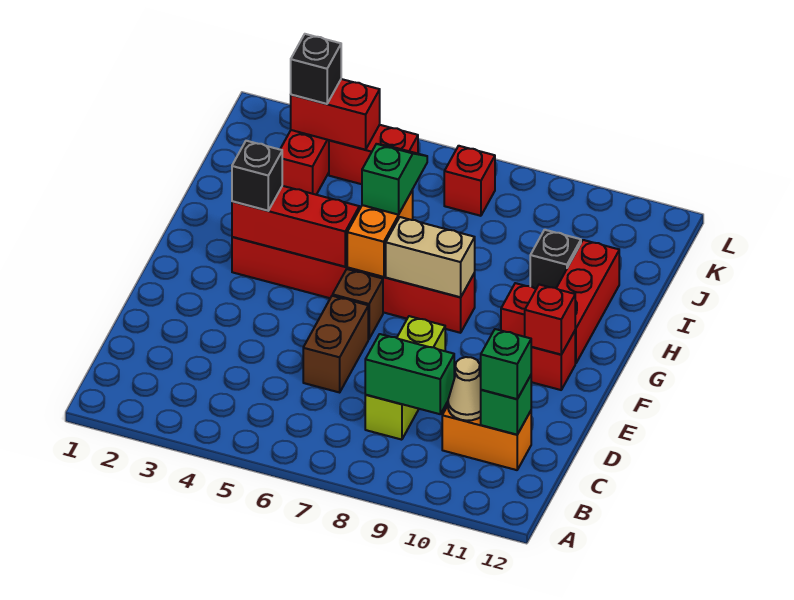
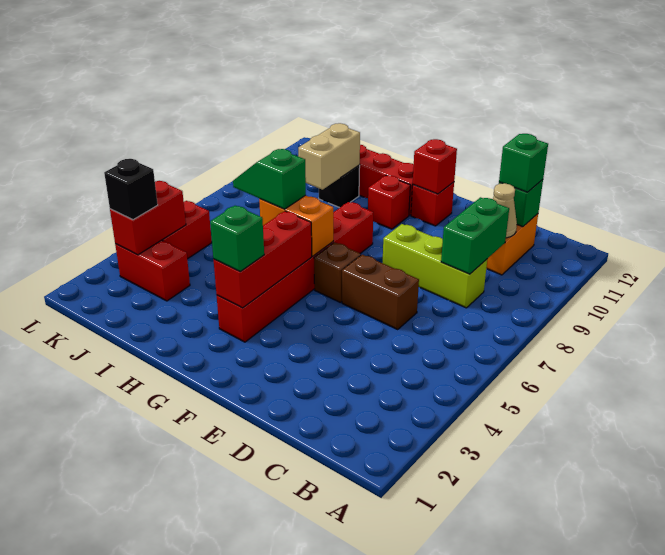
black 1x1 brick [232,141,282,211] -> green 1x1 brick [210,206,264,272]
tan 1x2 brick [386,217,475,297] -> tan 1x2 brick moved to [298,123,360,190]
red 1x1 brick [444,146,495,216] -> none

